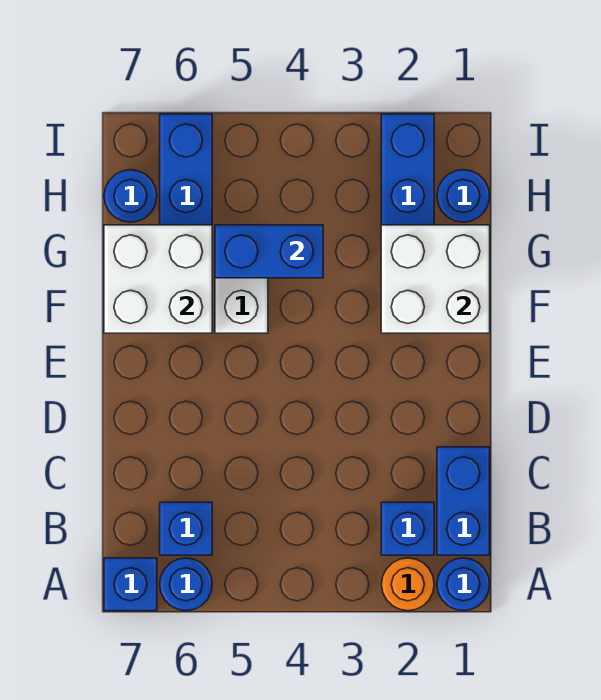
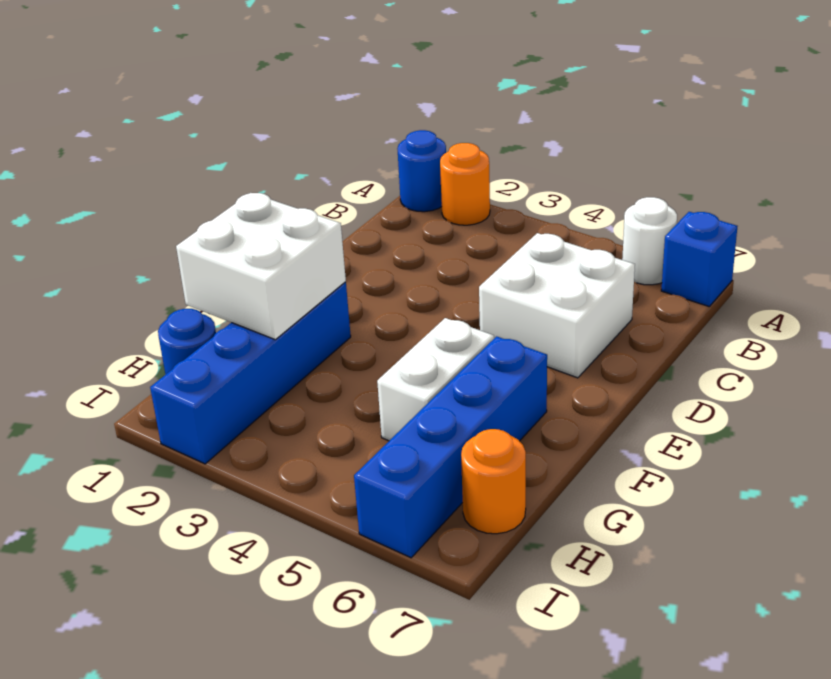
blue 1x1 round brick [160,558,212,611] -> white 1x1 round brick [622,197,677,285]
blue 1x2 brick [437,447,490,555] -> none
blue 1x1 brick [381,502,434,555] -> none
blue 1x1 brick [160,502,212,555] -> none
white 2x2 brick [104,225,212,333] -> white 2x2 brick moved to [479,233,635,378]
blue 1x2 brick [215,225,323,278] -> none
blue 1x1 round brick [104,170,157,222] -> orange 1x1 round brick [461,429,526,534]

